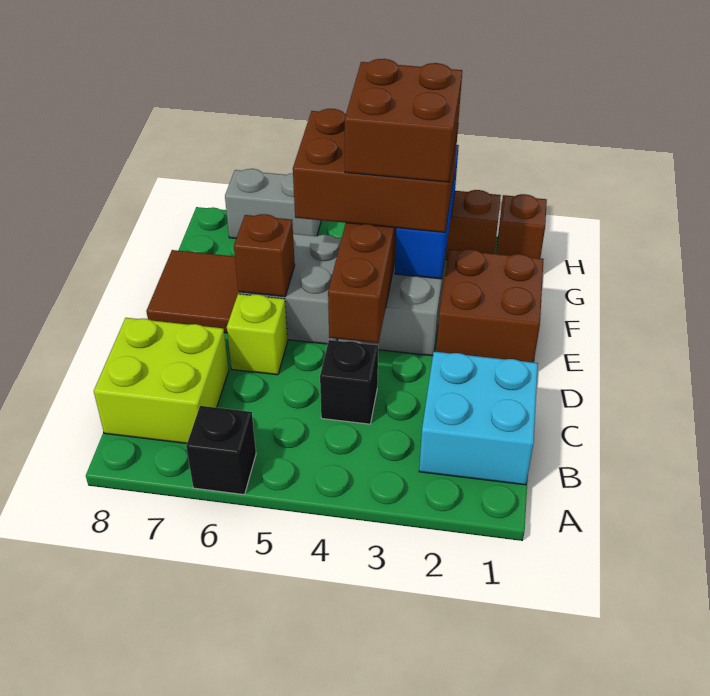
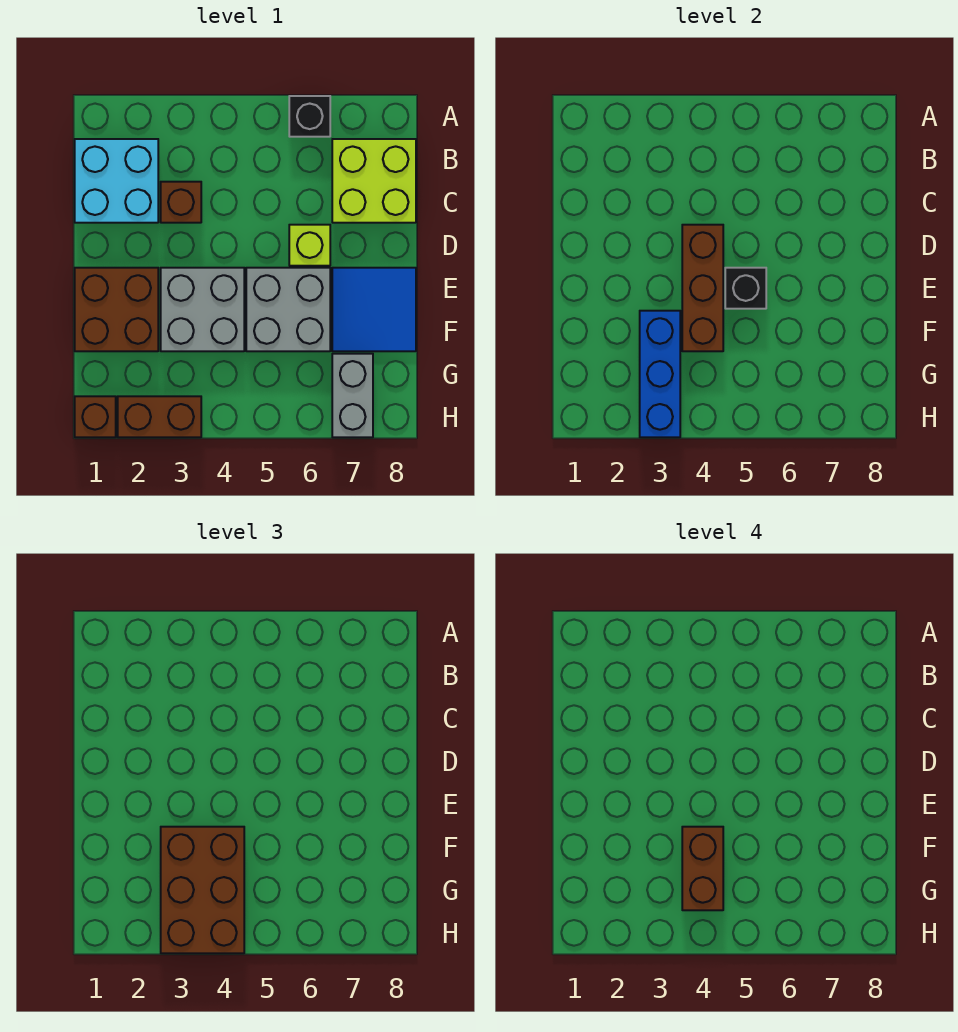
black 1x1 brick [320,340,378,424] -> black 1x1 brick moved to [725,268,766,309]
brown 1x1 brick [234,214,295,297] -> brown 1x1 brick moved to [161,182,201,223]
brown 2x2 tile [146,250,239,333] -> blue 2x2 tile [332,268,416,351]
brown 2x3 brick [293,109,458,232] -> brown 2x3 brick turned to [161,827,244,953]
brown 2x2 brick [345,59,462,182] -> brown 1x2 brick [682,827,723,910]
grey 1x2 brick [225,169,321,238] -> grey 1x2 brick turned to [332,354,373,437]

